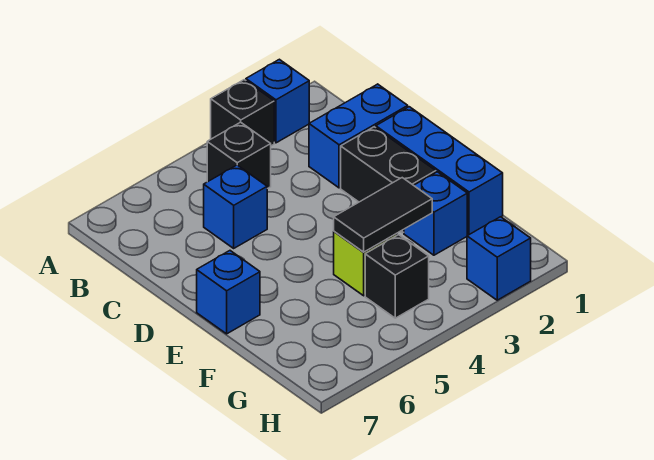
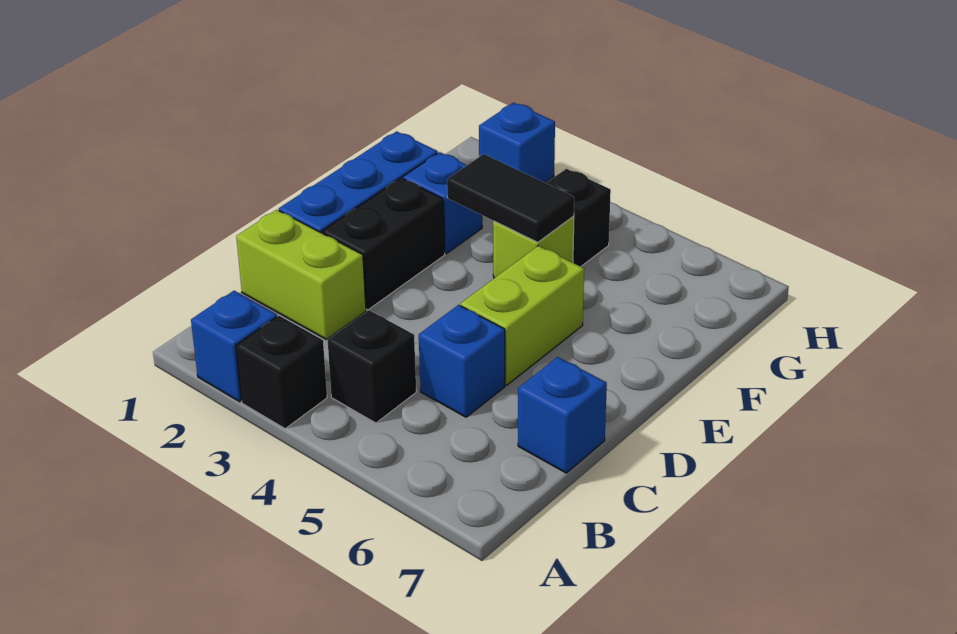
blue 1x2 brick [309,84,408,188] -> lime 1x2 brick [236,210,366,340]
none -> lime 1x2 brick [460,246,584,385]
blue 1x1 brick [197,251,260,334] -> blue 1x1 brick moved to [518,357,607,473]

